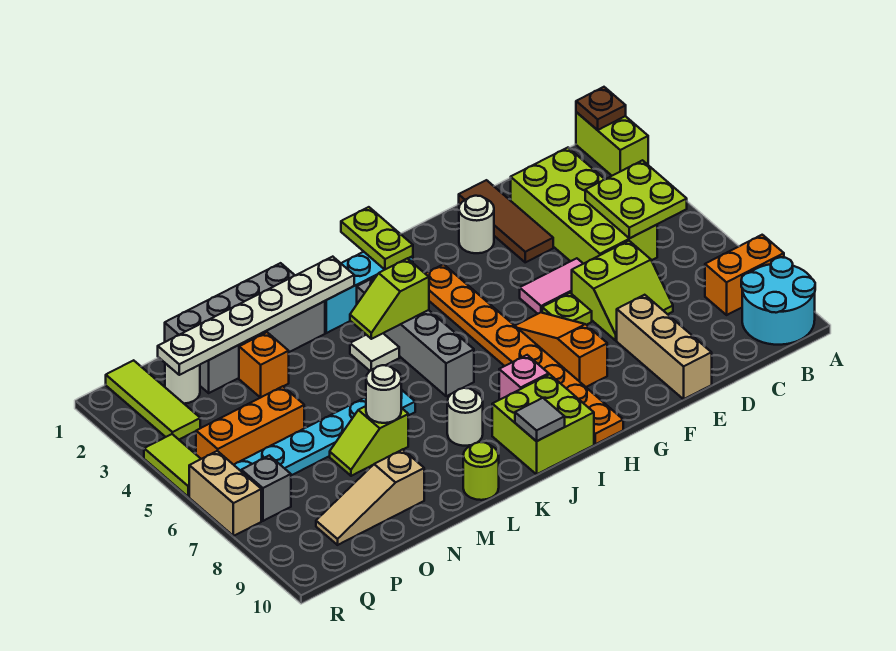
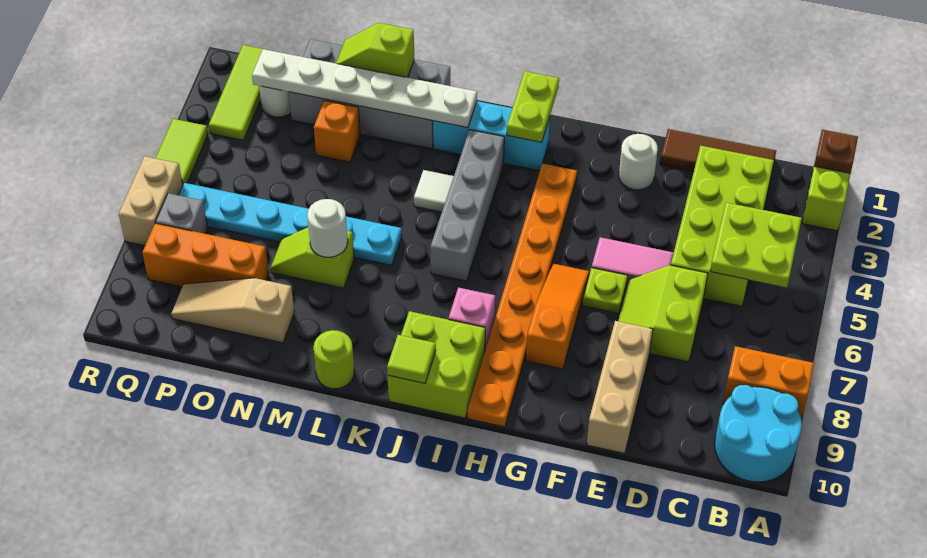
lime 2x2 slope [572,241,673,340] -> lime 2x2 slope turned to [618,265,708,362]
brown 1x3 tile [459,180,553,262] -> brown 1x3 tile turned to [660,129,776,172]
lime 1x2 slope [350,258,429,339] -> lime 1x2 slope moved to [336,23,414,78]
grey 1x1 tile [515,398,565,441] -> lime 1x1 tile [387,335,436,383]
white 1x1 round brick [447,388,483,446] -> none
orange 1x3 brick [196,386,304,465] -> orange 1x3 brick moved to [142,223,269,287]

